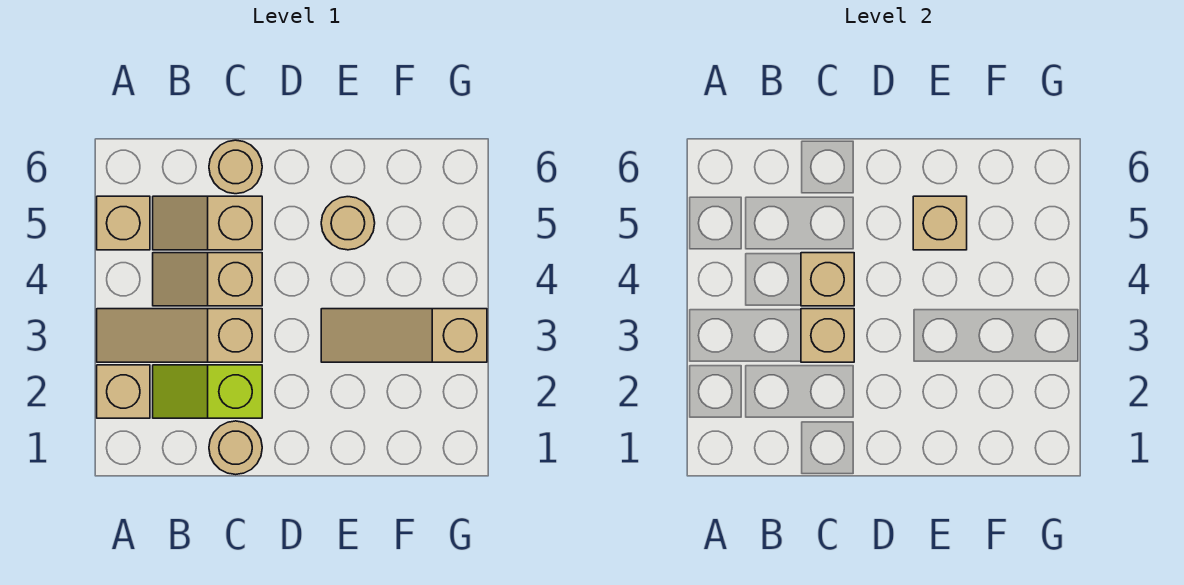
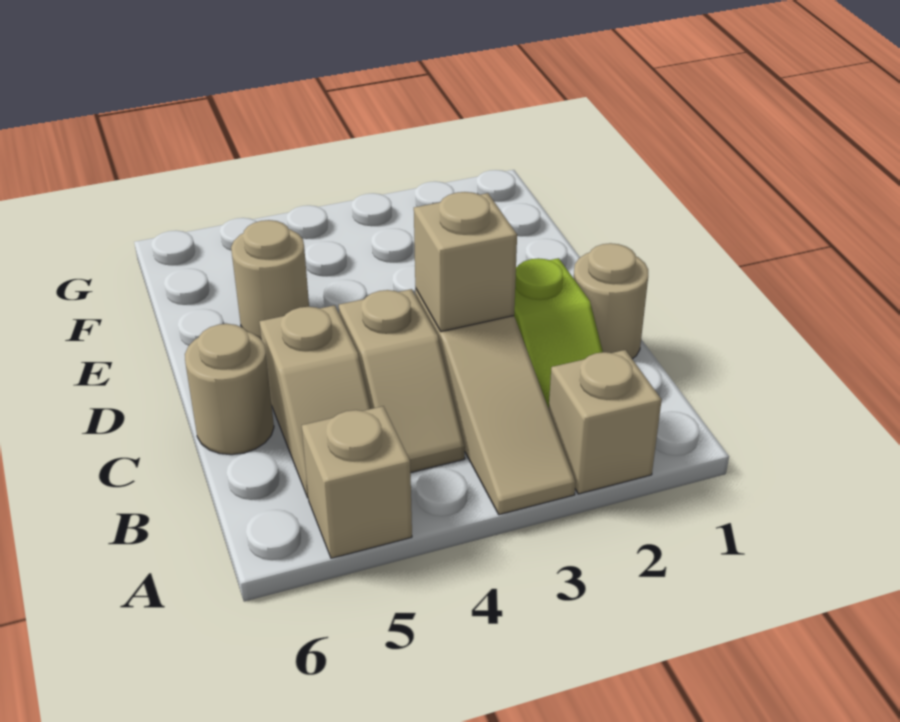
tan 1x1 brick [801,253,854,306] -> none
tan 1x3 slope [321,309,487,362] -> none
tan 1x1 brick [913,196,967,250] -> none

